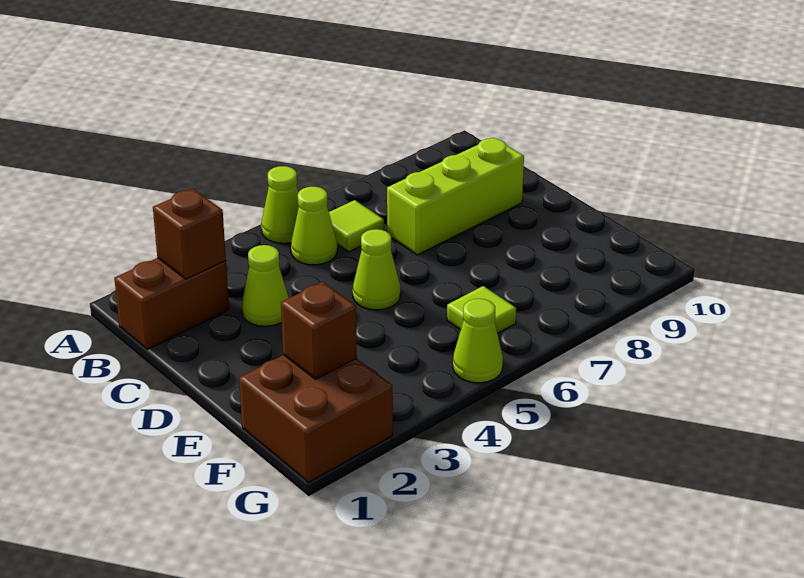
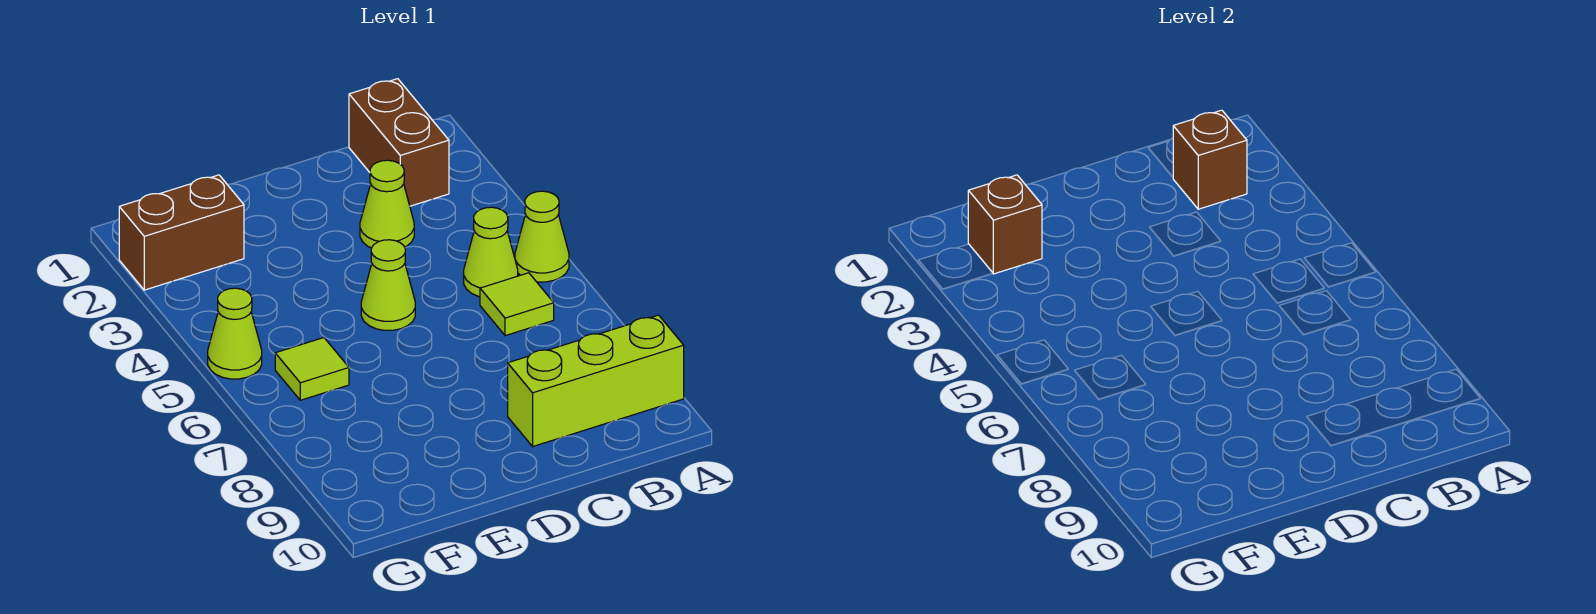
lime 1x3 brick [387,138,524,255] -> lime 1x3 brick turned to [508,315,684,446]
brown 2x2 brick [239,355,393,482] -> brown 1x2 brick [119,175,244,290]

